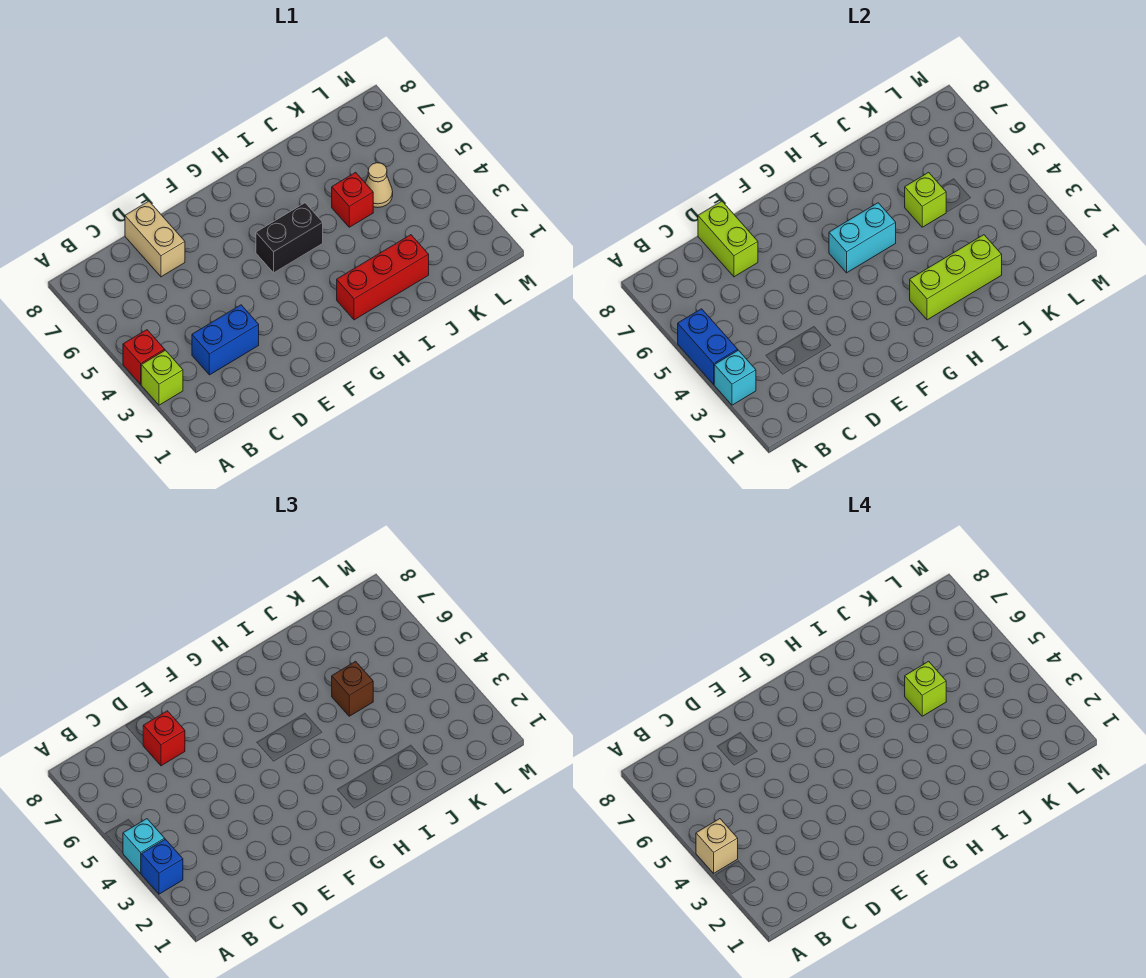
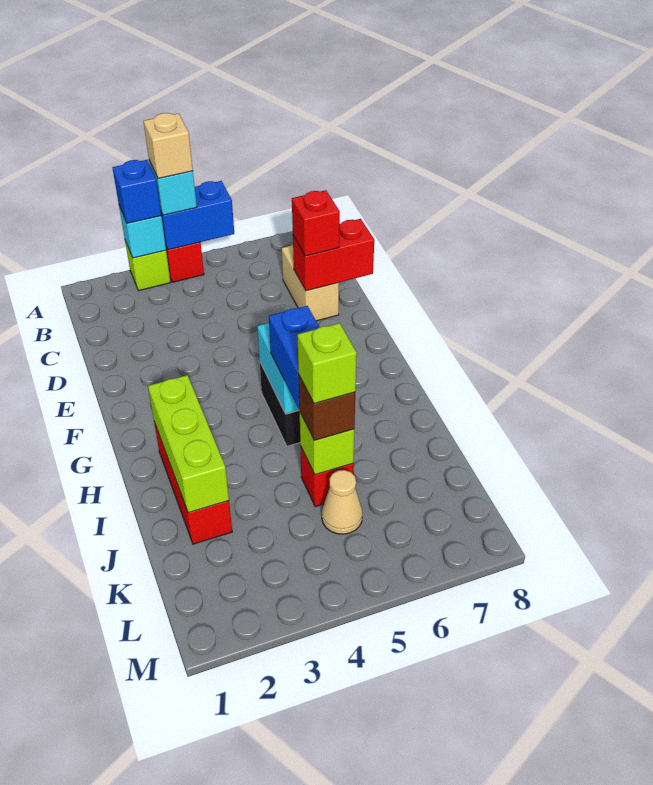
blue 1x2 brick [192,305,259,375] -> blue 1x2 brick moved to [269,306,319,408]
tan 1x2 brick [125,201,185,277] -> tan 1x2 brick turned to [282,245,339,321]
lime 1x2 brick [698,201,758,277] -> red 1x2 brick [293,219,374,291]

